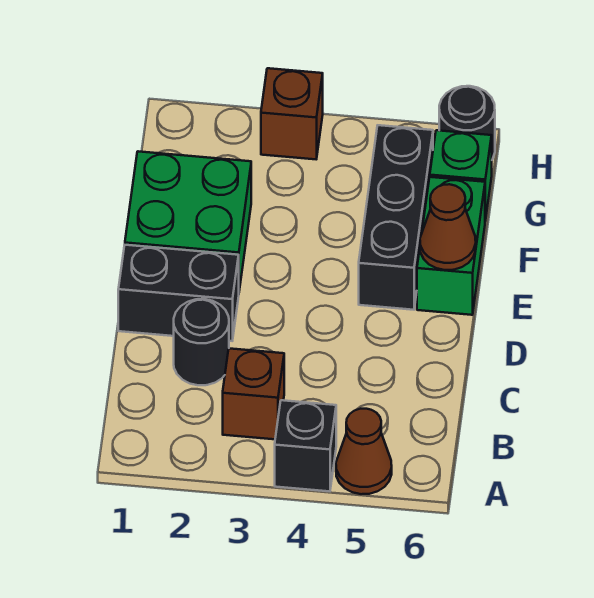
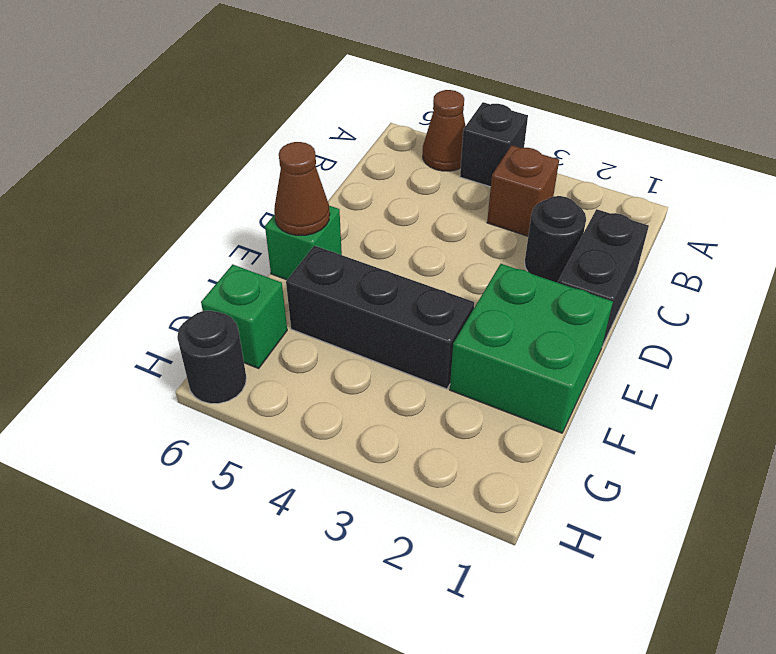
black 1x2 brick [118,245,239,341] -> black 1x2 brick turned to [558,209,649,346]
black 1x3 brick [359,125,433,310] -> black 1x3 brick turned to [286,246,474,389]
green 1x2 brick [417,177,485,315] -> green 1x1 brick [265,206,342,280]
brown 1x1 brick [261,68,323,159] -> none

